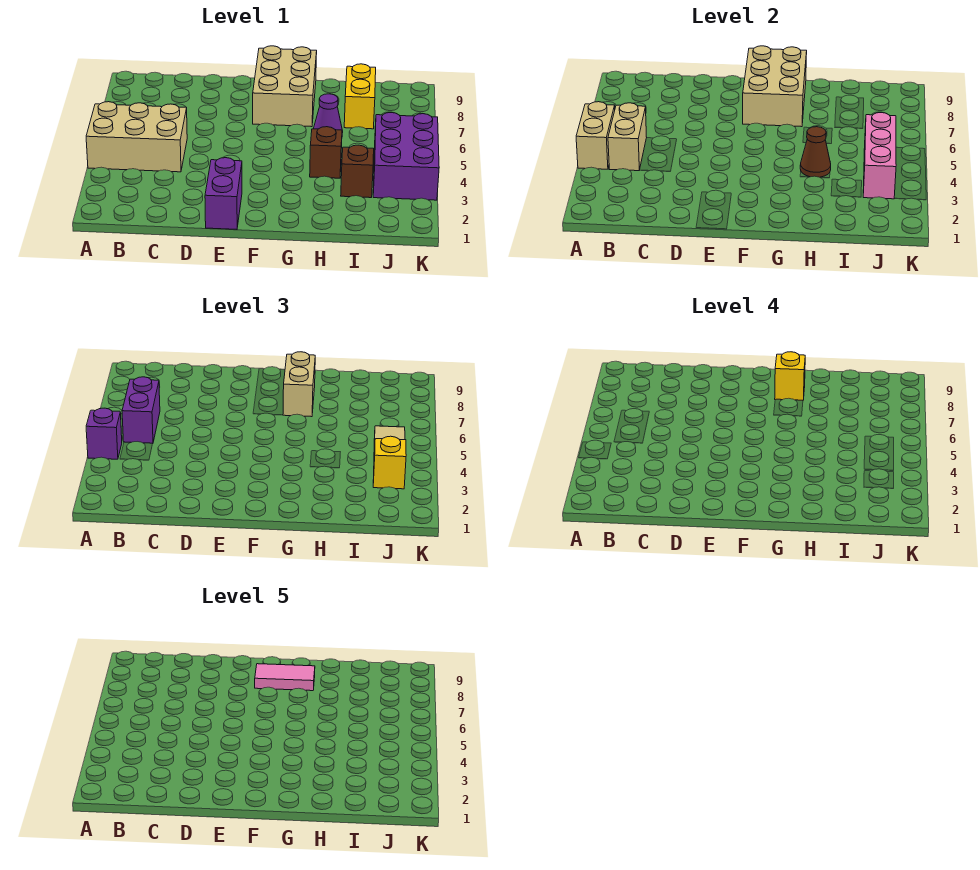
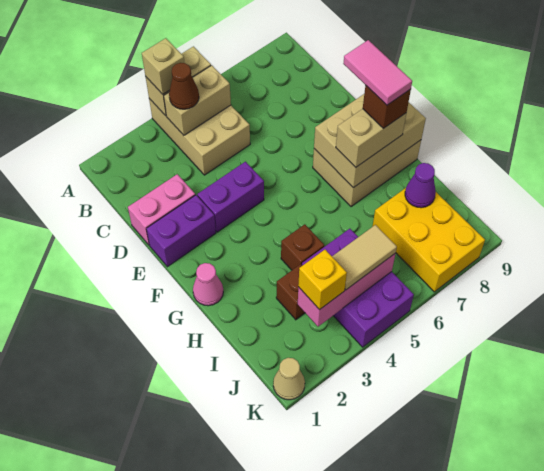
purple 1x1 brick [86,408,122,459] -> tan 1x1 brick [142,38,185,94]
purple 1x2 brick [122,377,160,443] -> purple 1x2 brick moved to [197,162,264,232]
none -> pink 1x2 brick [128,174,195,245]
none -> pink 1x1 cone [193,263,223,306]
yellow 1x1 brick [775,352,805,400] -> brown 1x1 brick [363,85,411,129]
brown 1x1 cone [800,127,831,177] -> brown 1x1 cone moved to [169,63,199,109]
purple 1x1 cone [314,94,343,133] -> purple 1x1 cone moved to [405,163,436,208]
yellow 1x2 brick [344,64,376,129] -> yellow 2x3 brick [372,188,485,292]
purple 2x3 brick [373,113,439,200] -> purple 2x3 brick turned to [302,229,414,347]
none -> tan 1x1 cone [273,358,305,400]

